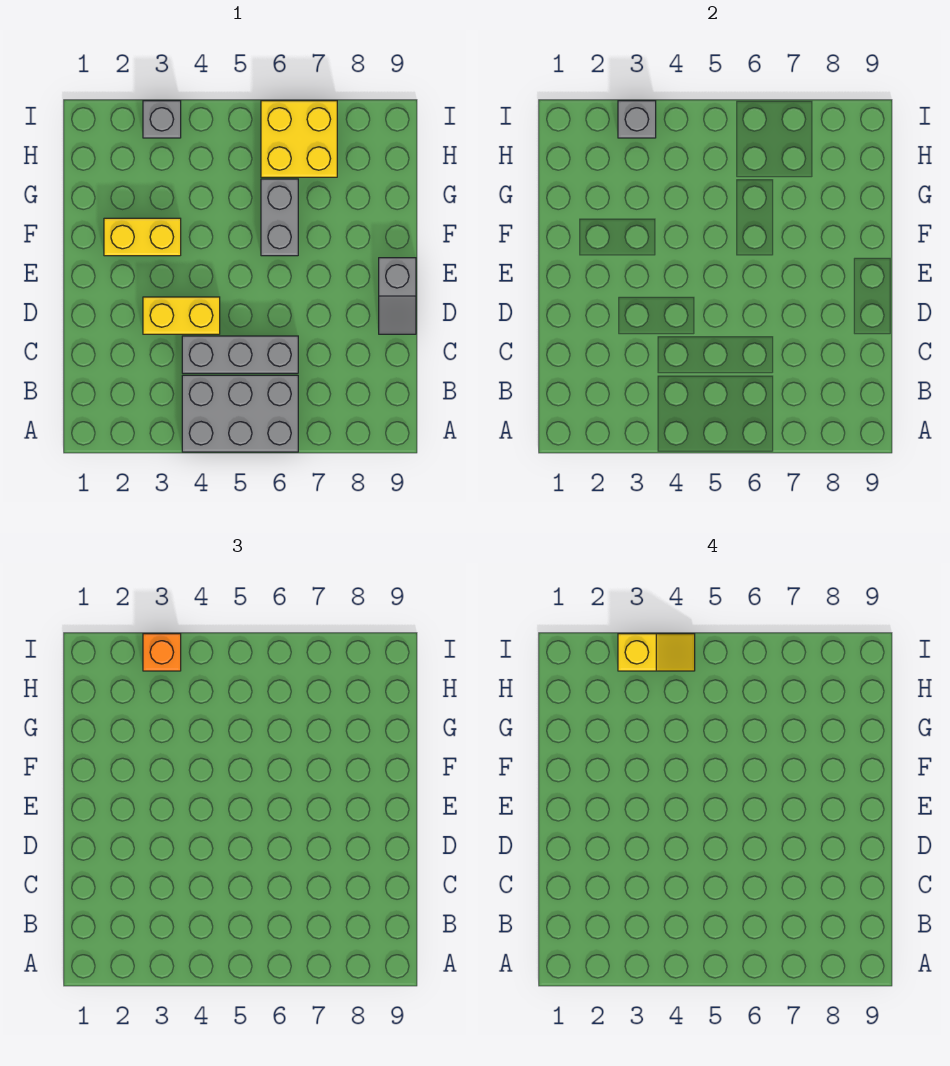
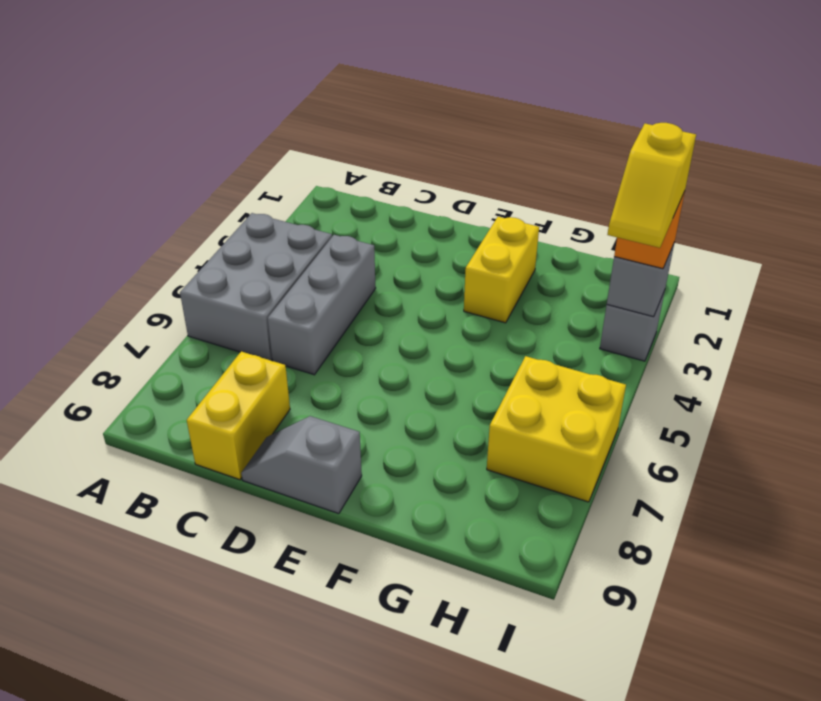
yellow 1x2 brick [143,297,220,334] -> yellow 1x2 brick moved to [187,352,290,480]
grey 1x2 brick [261,179,298,256] -> none

